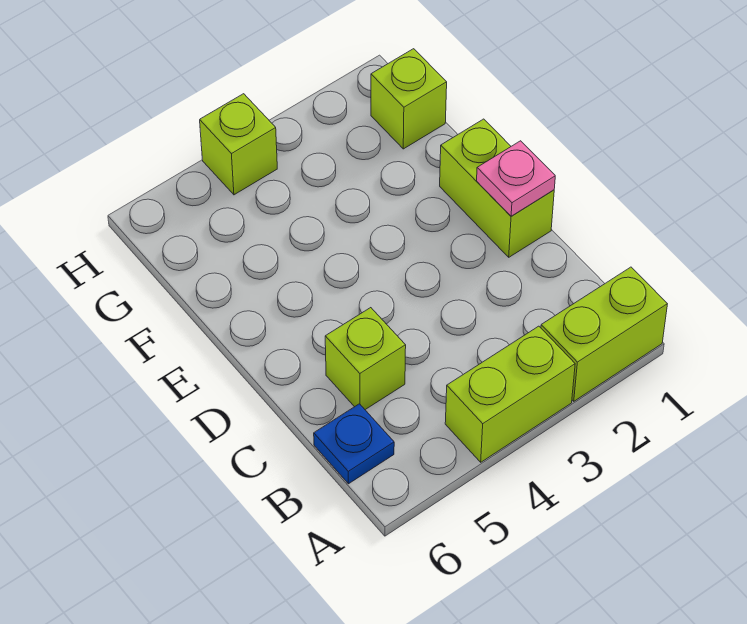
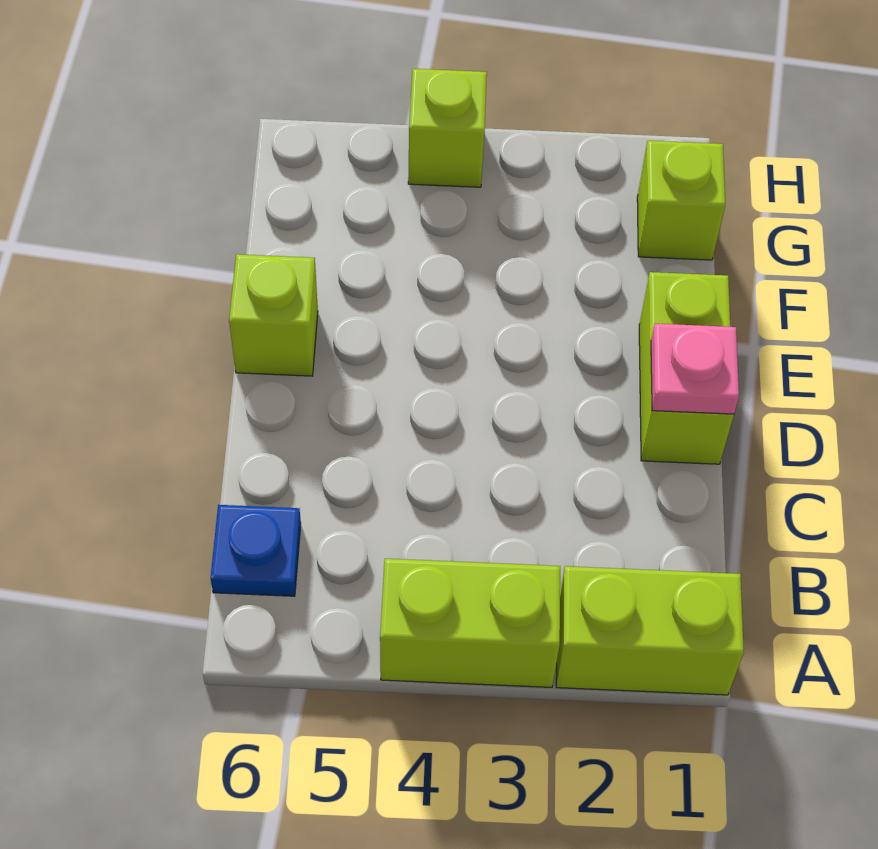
lime 1x1 brick [325,308,406,410] -> lime 1x1 brick moved to [229,254,318,376]

